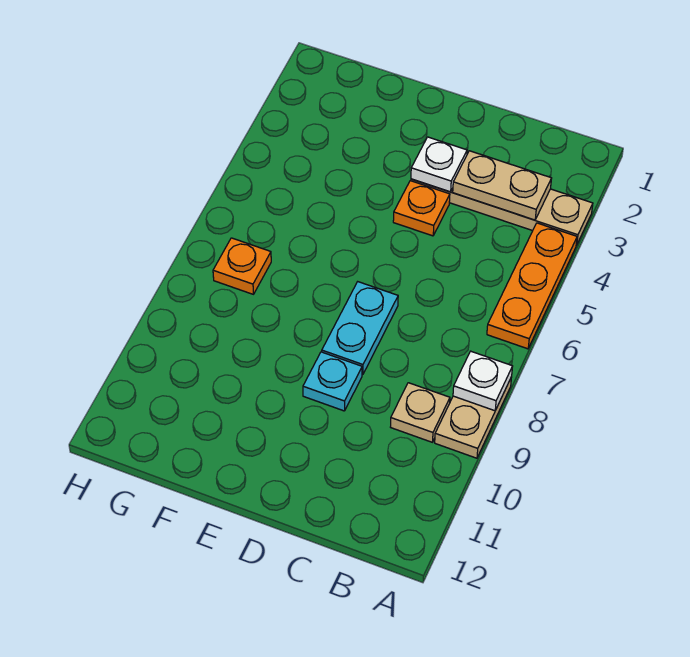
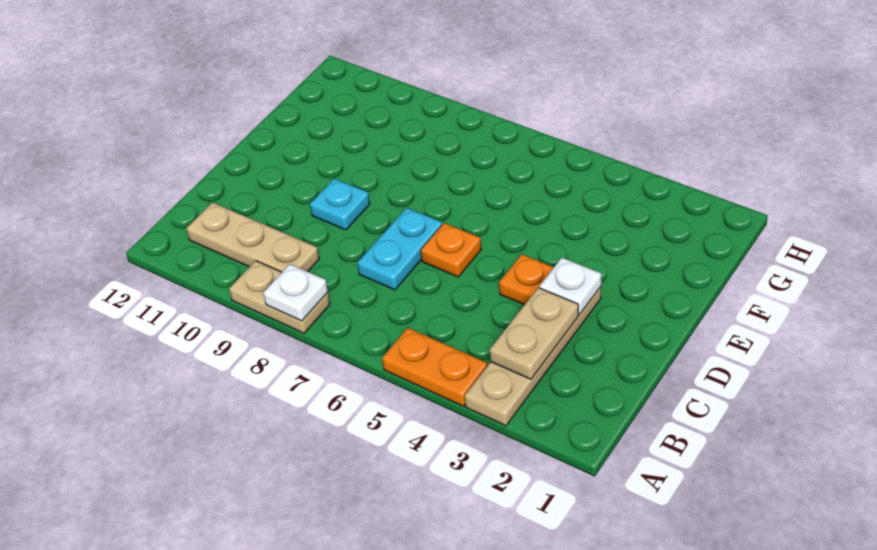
orange 1x3 plate [487,223,577,349] -> orange 1x2 plate [382,328,487,406]
tan 1x1 plate [391,383,450,442] -> tan 1x3 plate [186,202,319,272]
cyan 1x2 plate [322,282,398,375] -> cyan 1x2 plate turned to [358,208,442,290]
orange 1x1 plate [213,238,271,294] -> orange 1x1 plate moved to [421,223,481,277]

